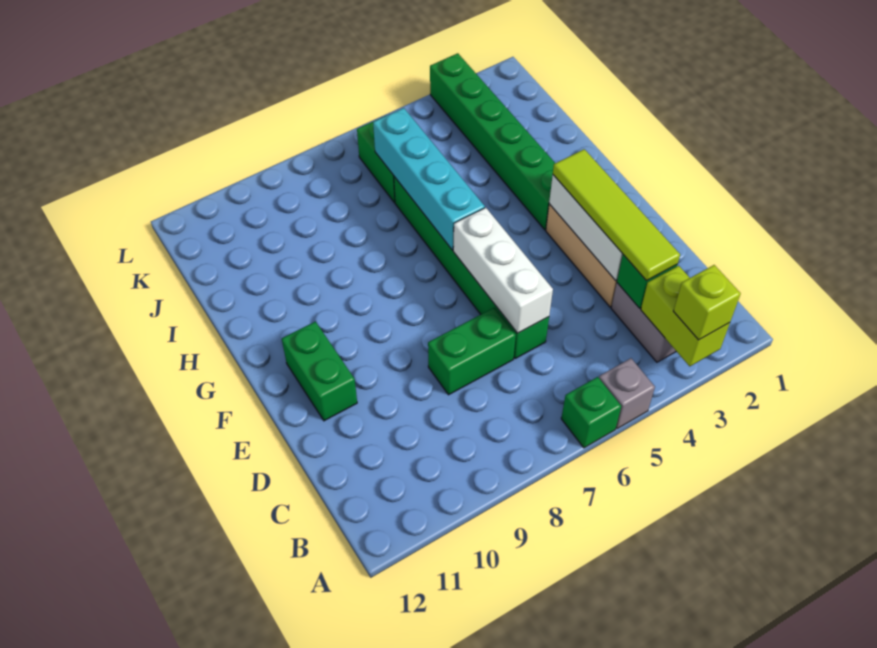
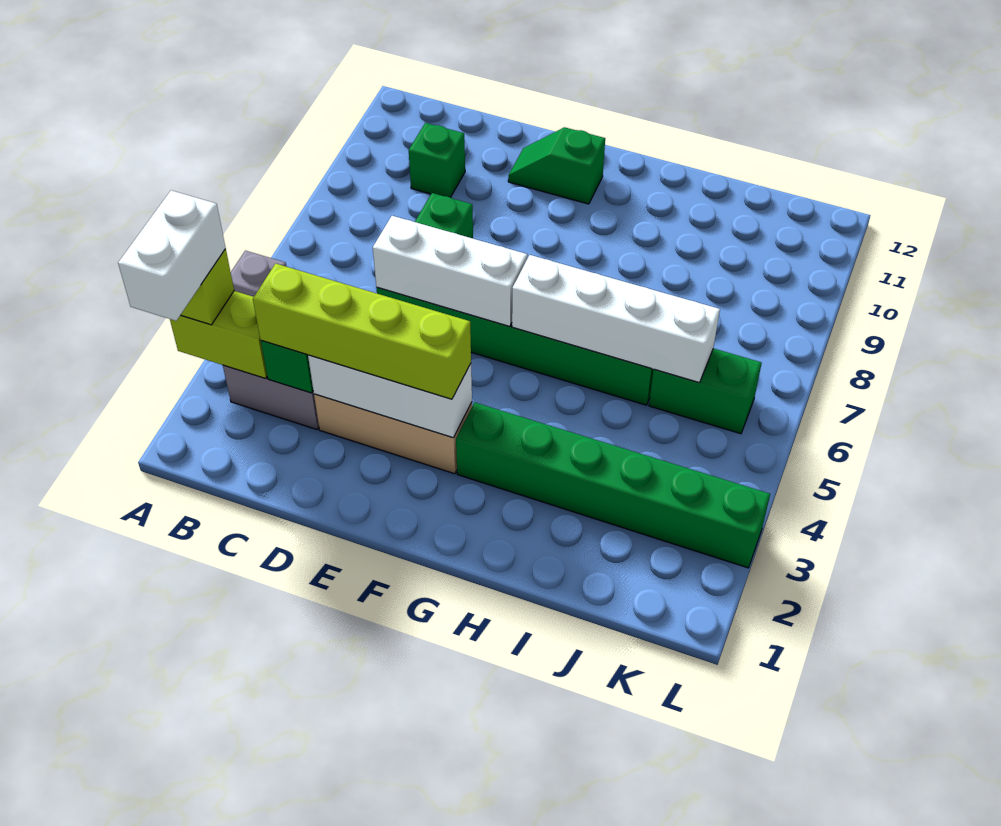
none -> white 1x2 brick [118,190,226,321]
green 1x1 brick [561,377,621,448] -> green 1x1 brick moved to [409,123,465,197]
lime 1x4 tile [553,149,680,281] -> lime 1x4 brick [253,264,471,399]
green 1x2 brick [282,321,357,421] -> green 1x2 slope [508,127,605,204]
cyan 1x4 brick [373,108,485,250] -> white 1x4 brick [512,255,720,383]

